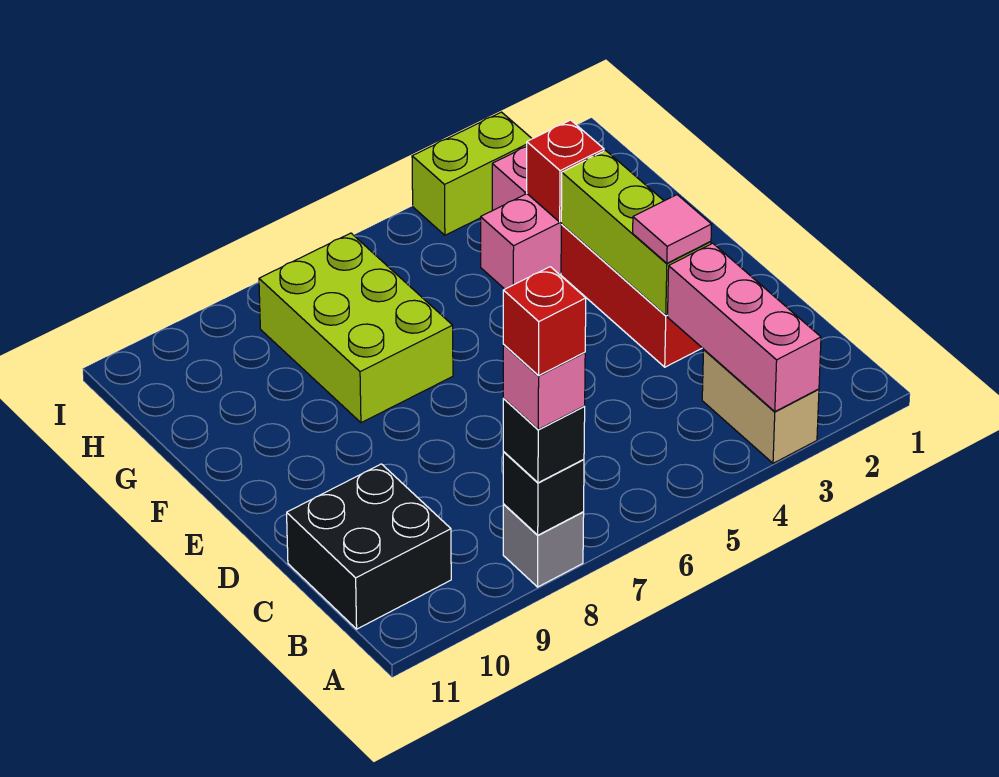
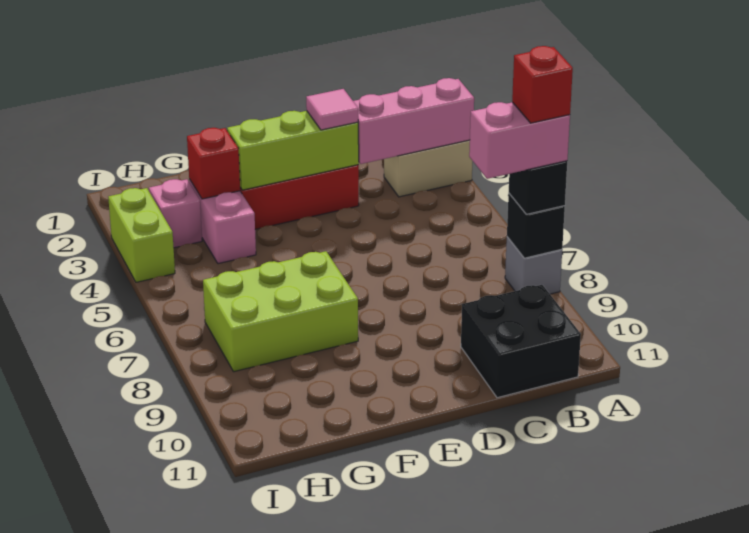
pink 1x1 brick [503,345,585,429] -> pink 1x2 brick [469,102,570,179]

